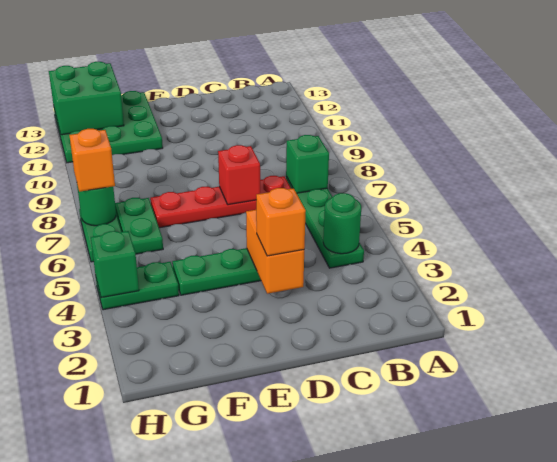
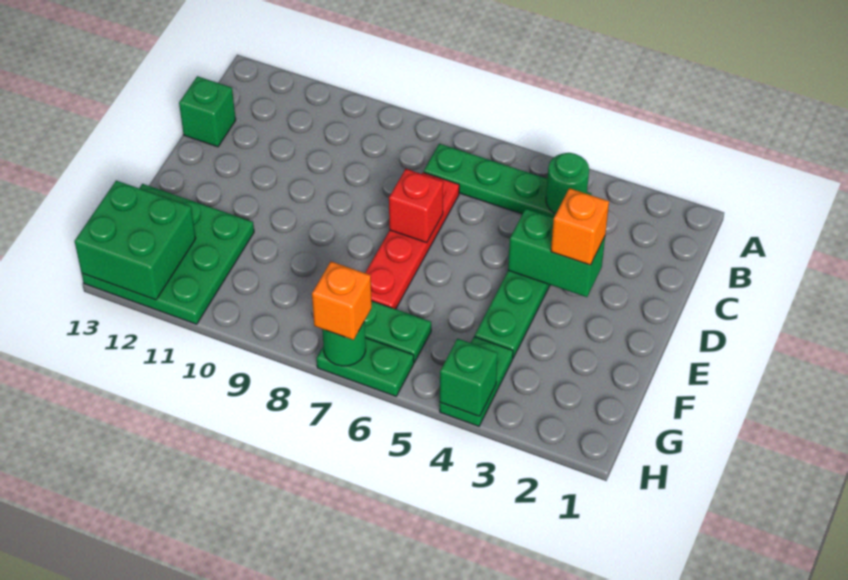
green 1x1 brick [286,135,329,193] -> green 1x1 brick moved to [179,76,236,147]
orange 1x2 brick [246,210,304,294] -> green 1x2 brick [508,209,605,297]

